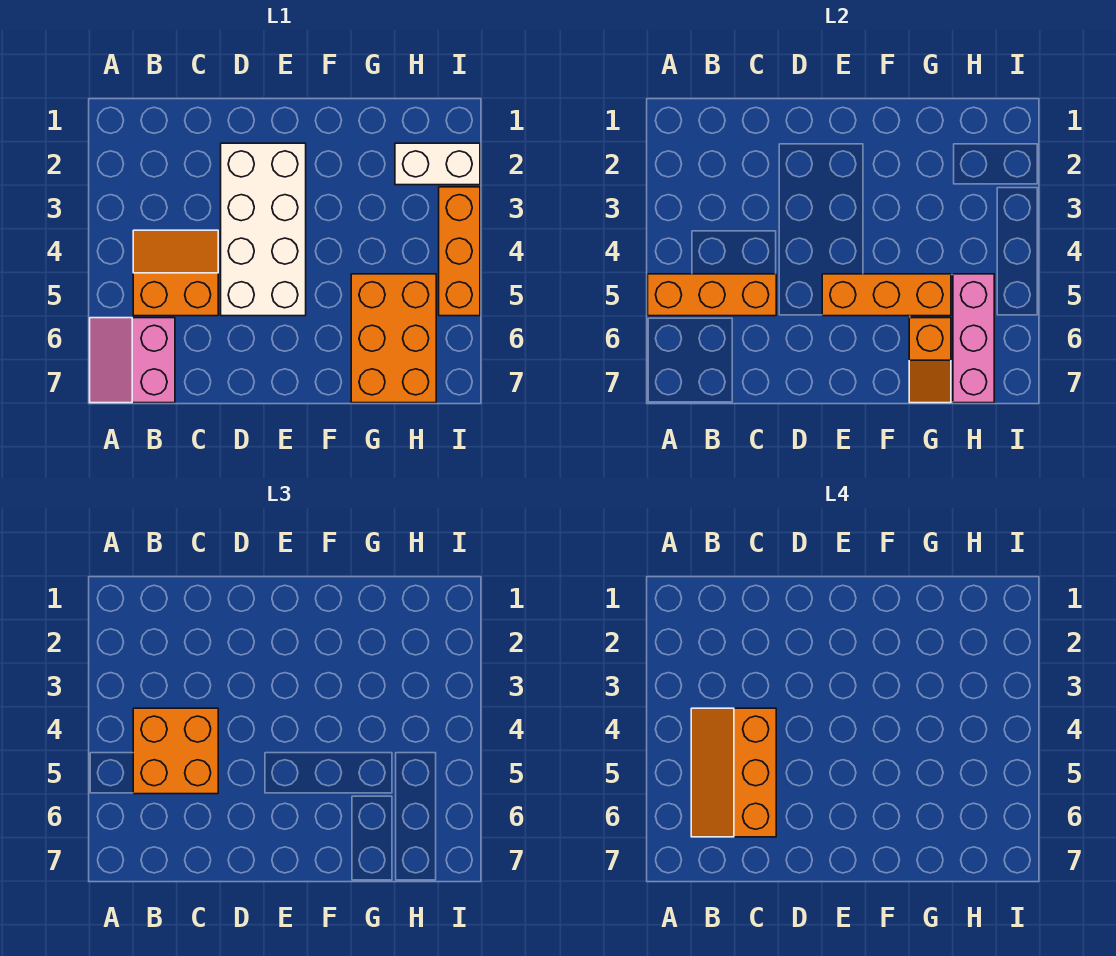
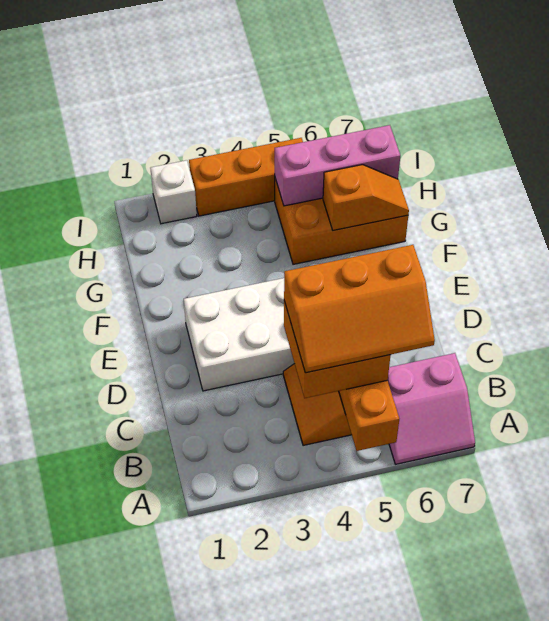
orange 1x3 brick [822,274,951,316] -> none
white 1x2 brick [395,143,480,185] -> white 1x1 brick [150,160,197,224]

